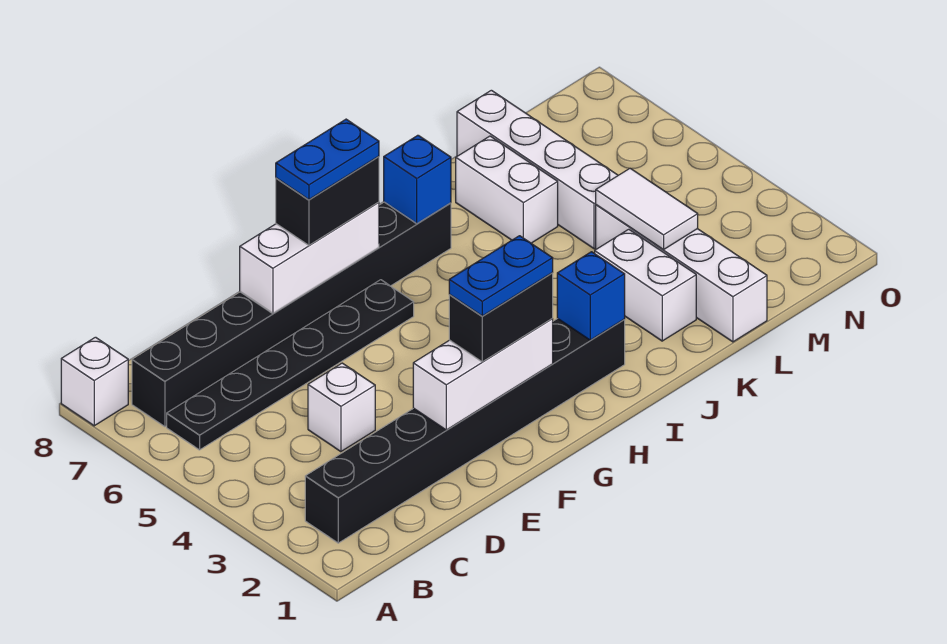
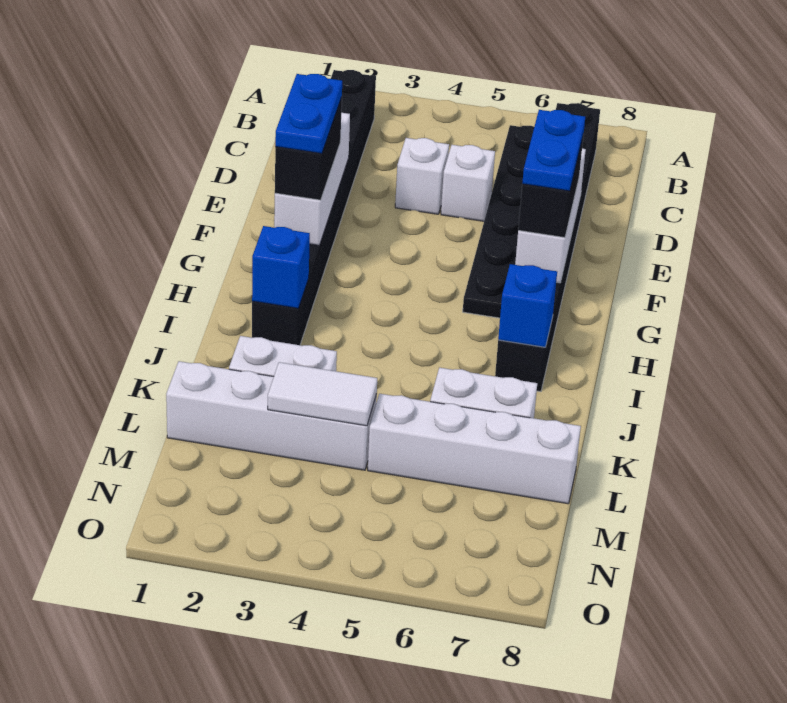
white 1x1 brick [61,337,128,426] -> white 1x1 brick moved to [441,145,495,221]

